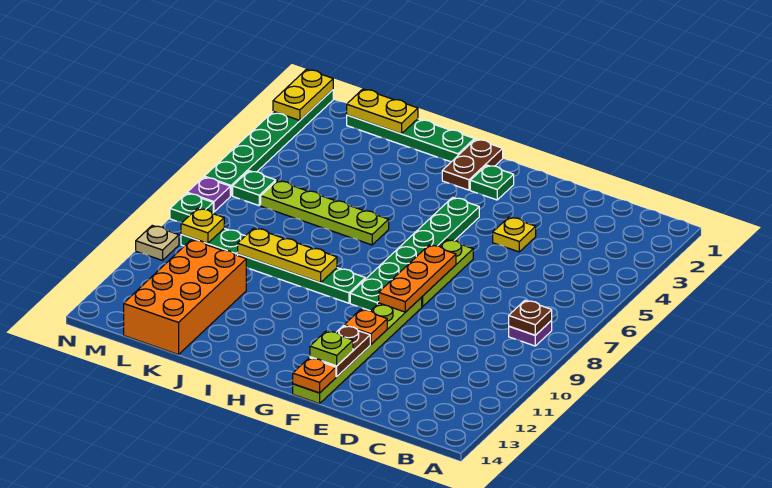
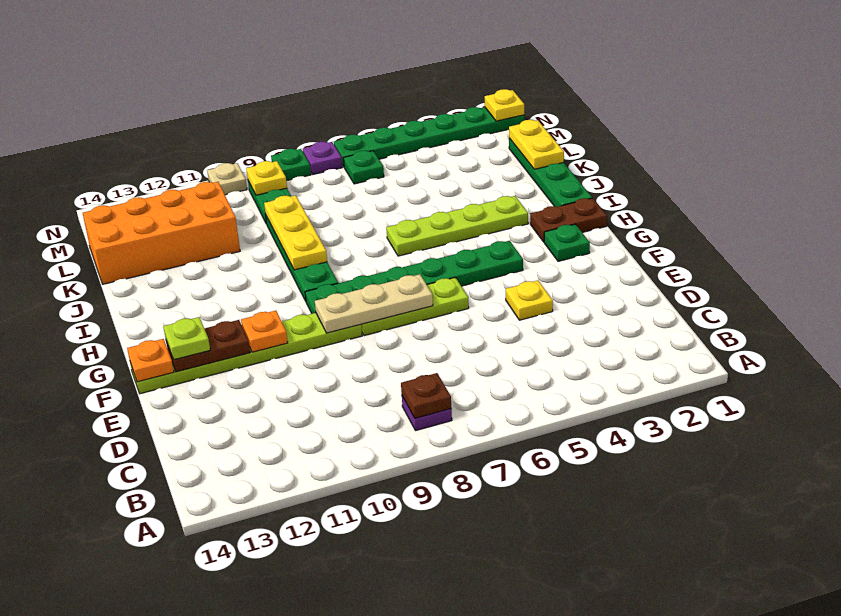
orange 1x3 plate [379,245,456,312] -> tan 1x3 plate [315,274,433,333]
lime 1x4 plate [261,181,389,245] -> lime 1x4 plate turned to [386,196,528,256]
yellow 1x2 plate [273,69,333,120] -> yellow 1x1 plate [485,89,524,121]

